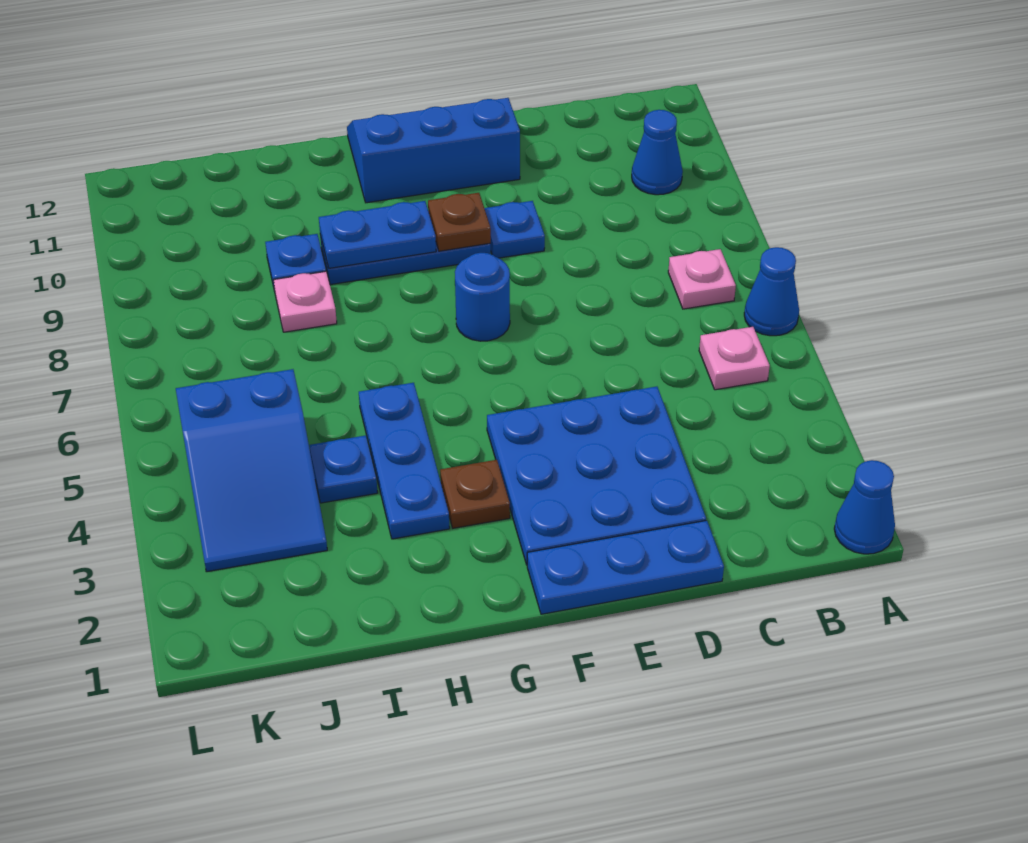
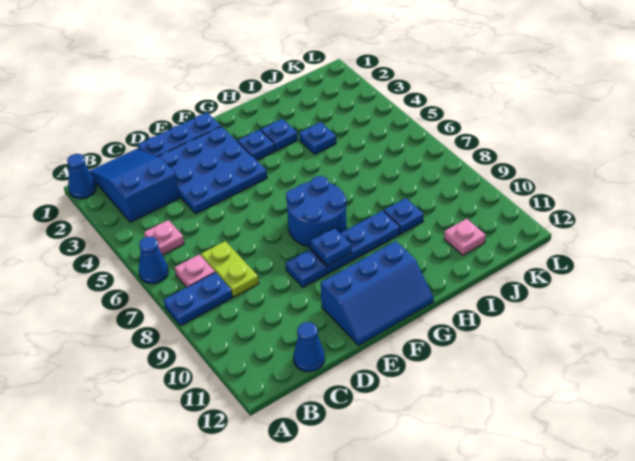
blue 1x1 cone [632,110,683,195] -> blue 1x1 cone moved to [293,322,325,372]
none -> lime 1x2 plate [201,241,259,297]
blue 1x1 round brick [455,253,510,341] -> blue 2x2 round brick [286,176,346,247]
brown 1x1 plate [428,193,491,251] -> blue 1x1 plate [310,228,352,265]
brown 1x1 plate [440,460,510,528] -> blue 1x1 plate [238,130,275,160]
blue 1x2 plate [319,201,436,268] -> blue 1x2 plate moved to [164,272,233,326]
blue 1x3 plate [359,383,450,539] -> blue 1x1 plate [261,119,298,151]
pink 1x1 plate [274,271,337,332] -> pink 1x1 plate moved to [444,219,486,255]
blue 2x3 slope [176,369,327,572] -> blue 2x3 slope moved to [90,149,179,222]

